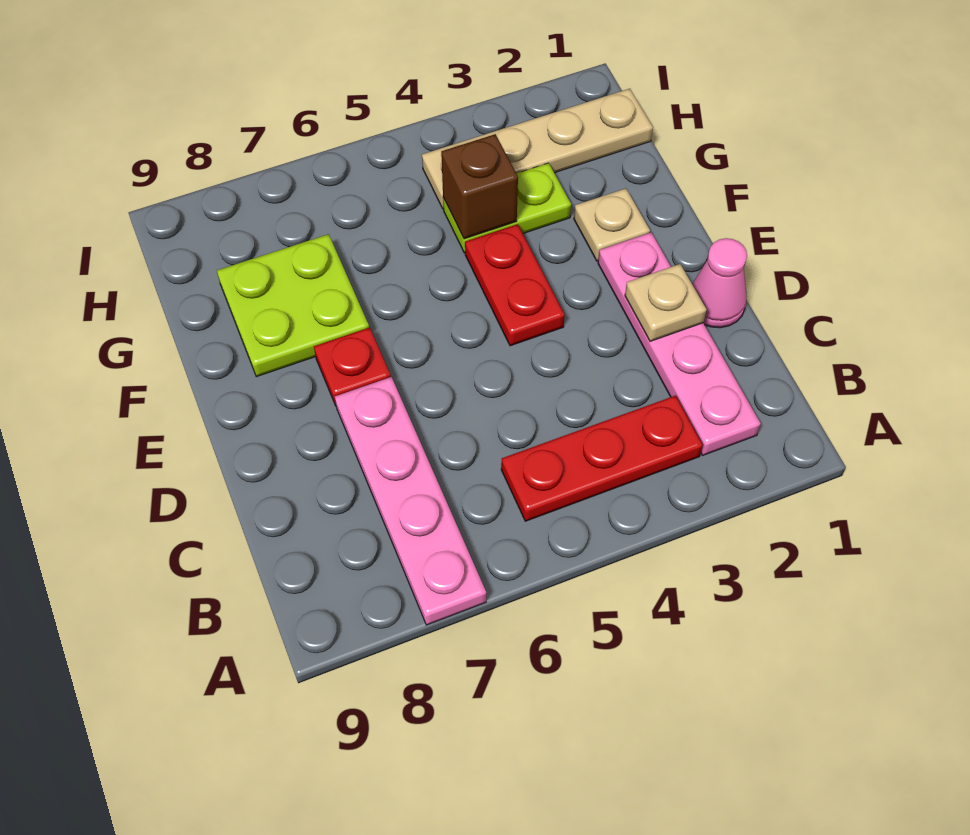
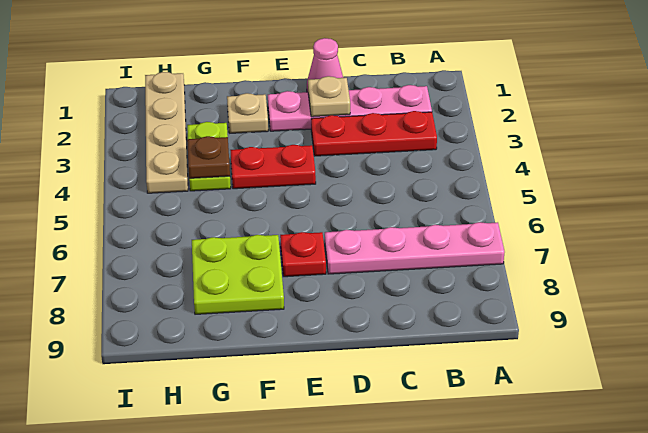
red 1x3 plate [501,395,703,521] -> red 1x3 plate turned to [311,111,437,156]
brown 1x1 brick [441,134,518,239] -> brown 1x1 plate [187,136,230,178]

